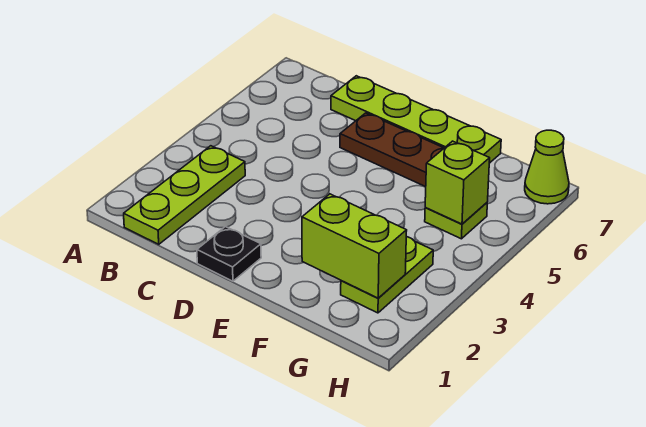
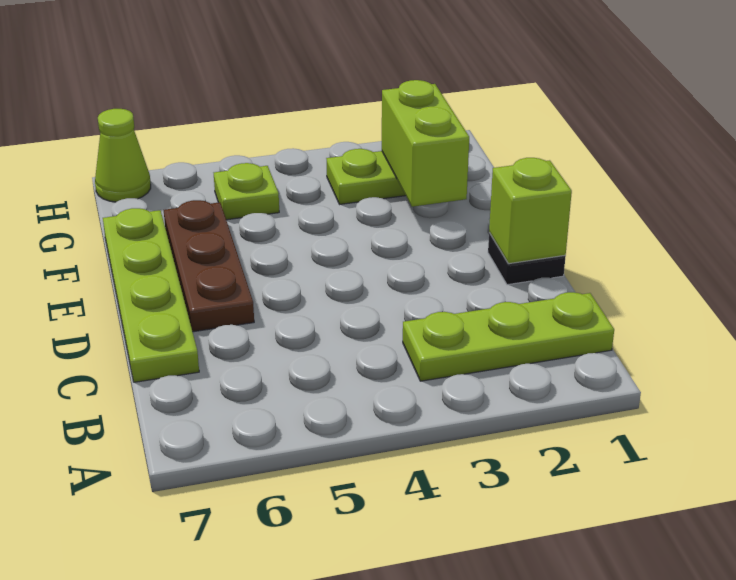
lime 1x1 brick [425,141,490,224] -> lime 1x1 brick moved to [489,158,572,264]

